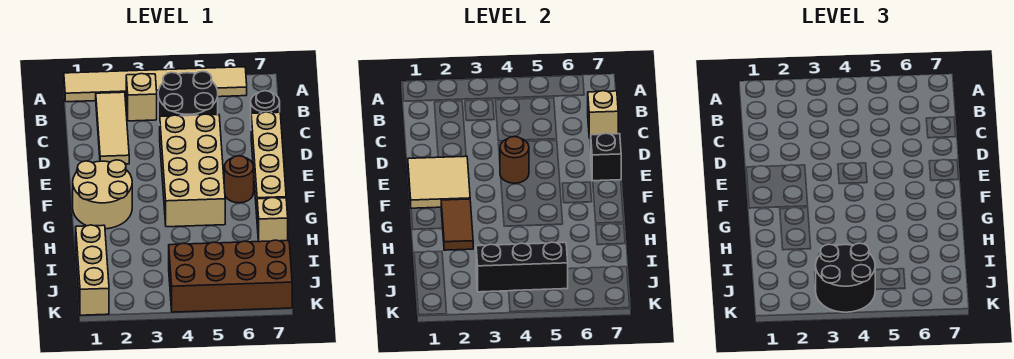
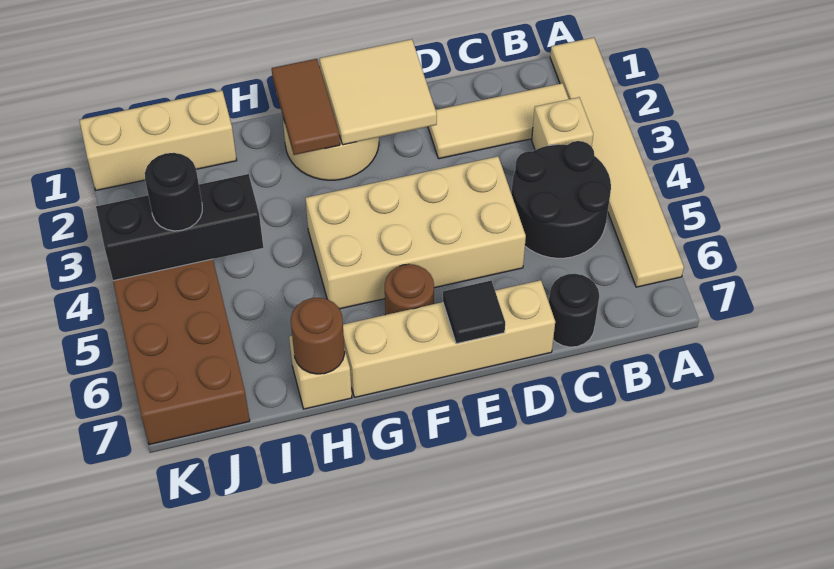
tan 1x1 brick [588,91,618,138] -> none
brown 1x1 round brick [500,137,529,183] -> brown 1x1 round brick moved to [291,298,345,374]
black 1x1 brick [591,133,621,181] -> black 1x1 tile [443,281,505,344]
brown 1x2 tile [441,199,473,250] -> brown 1x2 tile turned to [272,59,340,155]
black 1x3 brick [476,242,568,292] -> black 1x3 brick turned to [96,174,263,281]
black 2x2 round brick [815,243,876,312] -> black 1x1 round brick [145,153,202,231]

